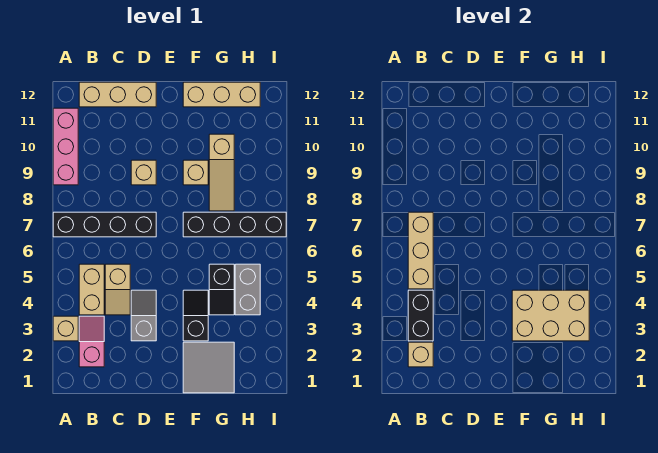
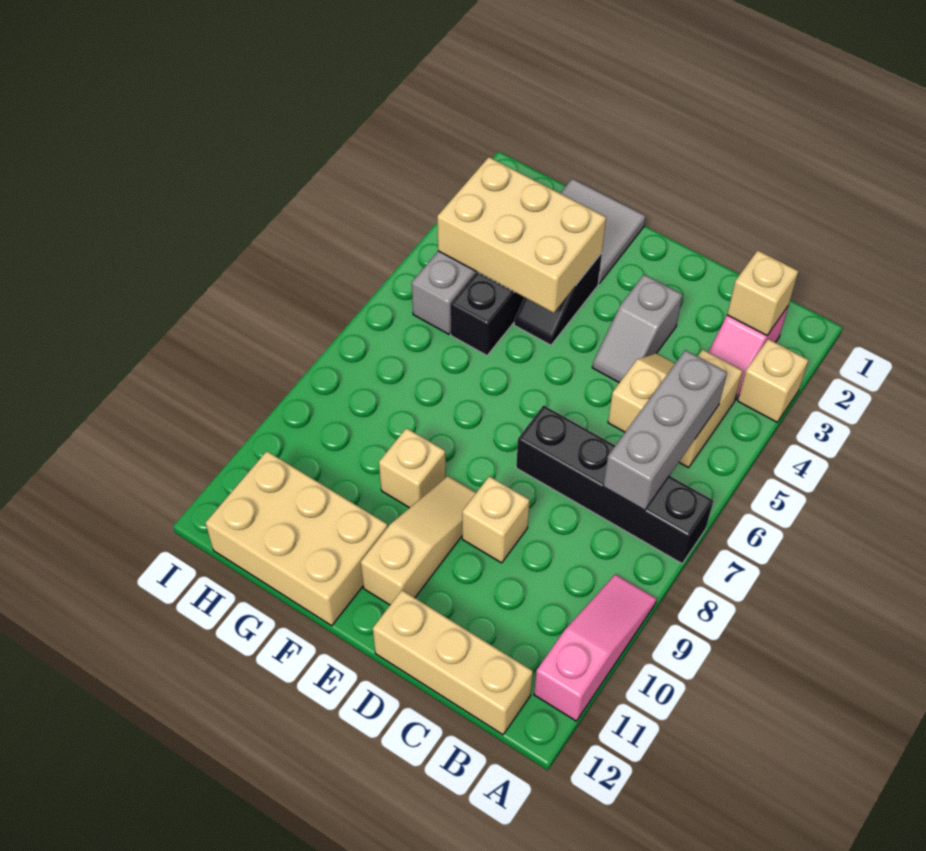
pink 1x3 brick [53,108,78,185] -> pink 1x3 slope [534,574,657,721]
black 1x2 brick [408,290,433,341] -> none
tan 1x3 brick [408,212,433,289] -> grey 1x3 brick [603,350,727,510]
black 1x4 brick [183,212,286,237] -> none
tan 1x3 brick [183,82,260,107] -> tan 2x3 brick [205,451,388,626]
tan 1x3 slope [209,134,234,211] -> tan 1x3 slope moved to [361,476,476,605]

